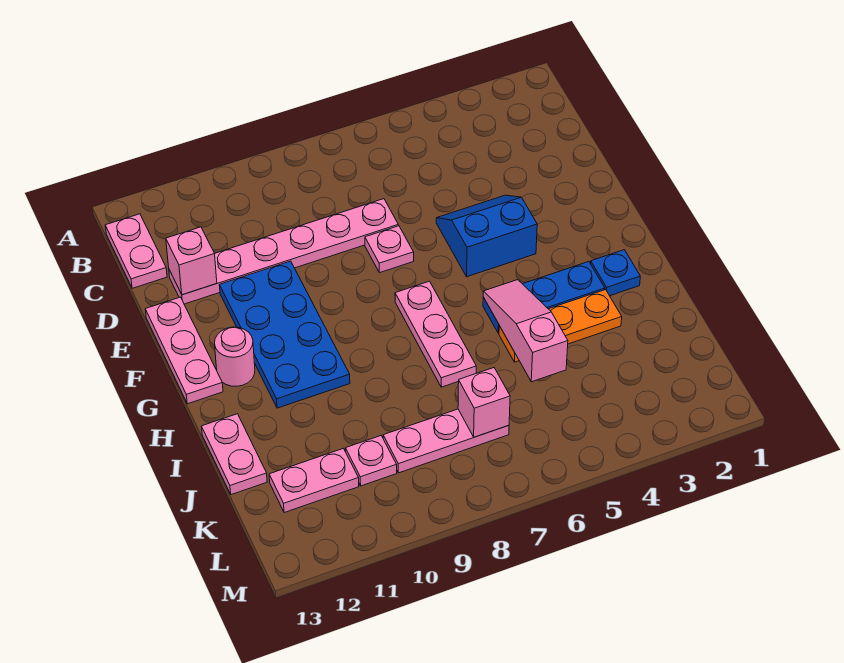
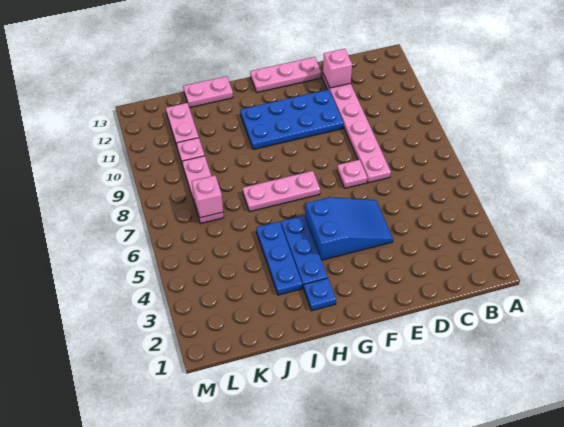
pink 1x2 plate [105,214,167,288] -> none
blue 2x2 slope [436,195,537,277] -> blue 2x3 slope [305,197,393,260]
pink 1x1 round brick [215,327,255,386] -> none
pink 1x3 slope [483,280,568,382] -> none
orange 1x3 plate [499,290,622,362] -> blue 1x3 plate [256,222,302,295]

